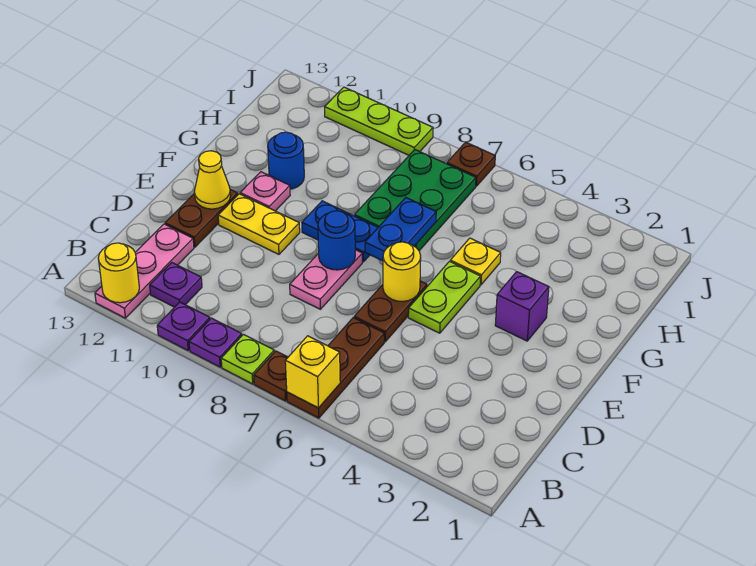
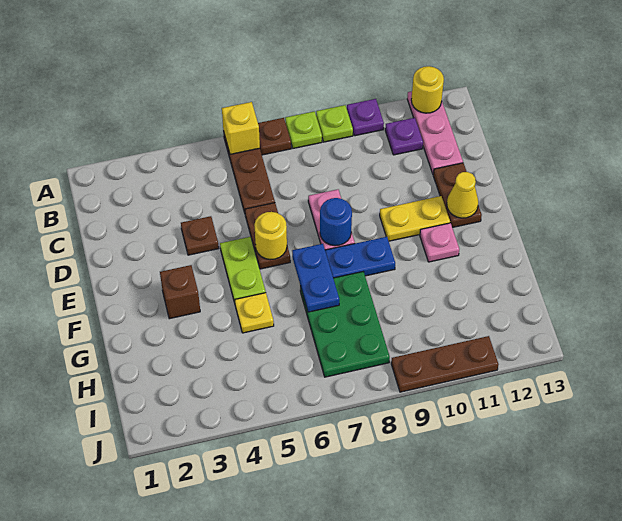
purple 1x1 plate [189,318,242,367] -> lime 1x1 plate [316,105,353,142]
purple 1x1 brick [495,272,549,341] -> brown 1x1 brick [160,265,200,319]
blue 1x1 round brick [268,132,304,189] -> none
brown 1x1 plate [447,142,495,186] -> brown 1x1 plate moved to [181,216,219,255]
lime 1x3 plate [325,87,433,155] -> brown 1x3 plate [391,336,498,392]

